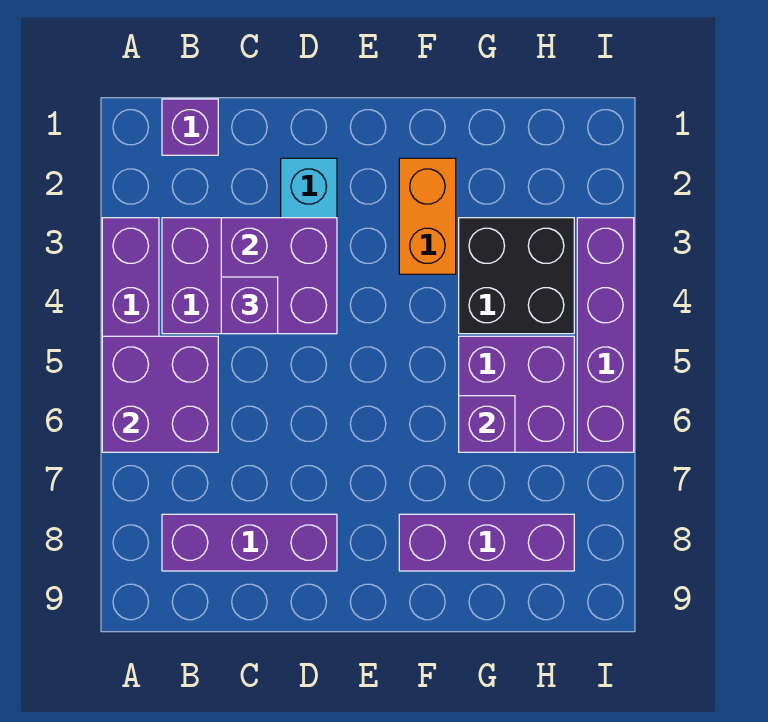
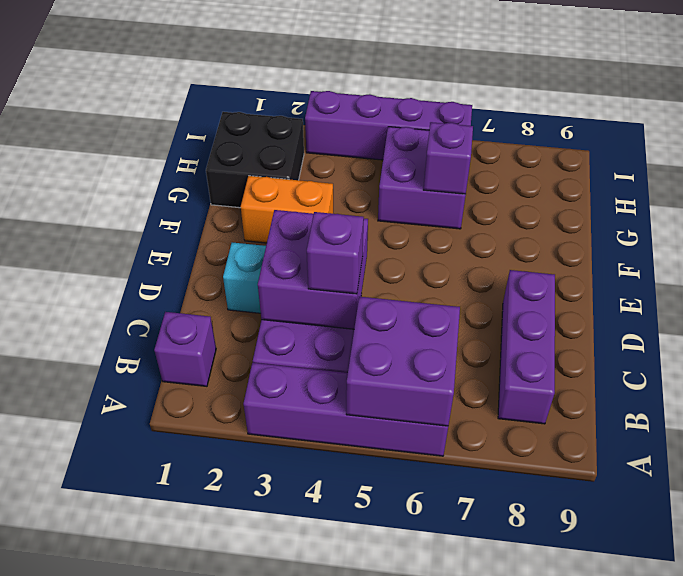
purple 1x3 brick [399,514,574,571] -> none
black 2x2 brick [459,218,574,334] -> black 2x2 brick moved to [206,112,304,208]

